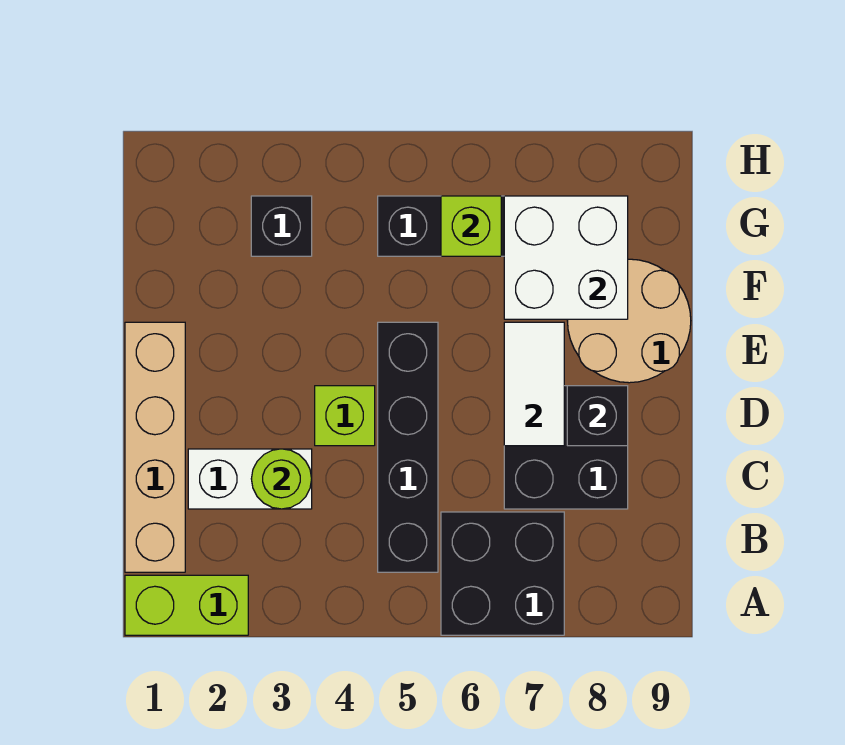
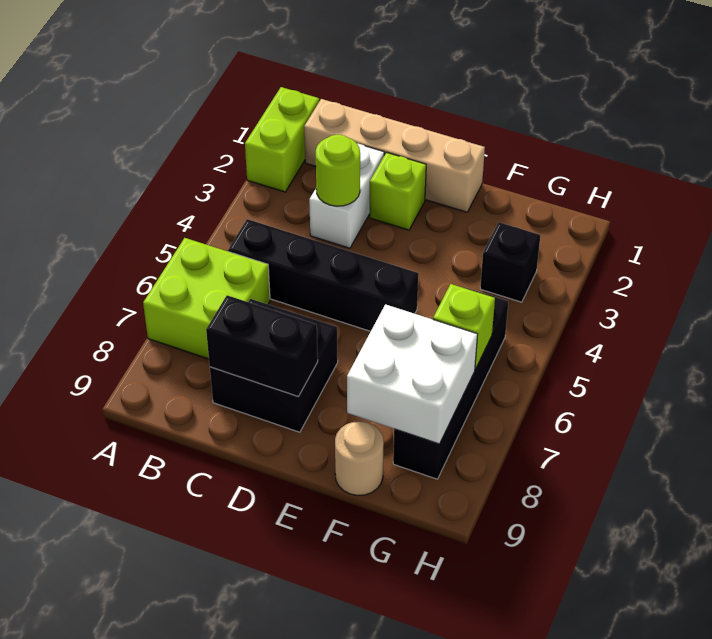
black 2x2 brick [441,512,564,635] -> lime 2x2 brick [143,238,270,359]
lime 1x1 brick [315,386,375,446] -> lime 1x1 brick moved to [369,153,426,230]
white 1x2 tile [504,322,564,446] -> none
black 1x1 brick [567,386,628,446] -> black 1x2 brick [206,295,318,397]
tan 2x2 round brick [567,259,691,383] -> tan 1x1 round brick [335,421,384,495]

